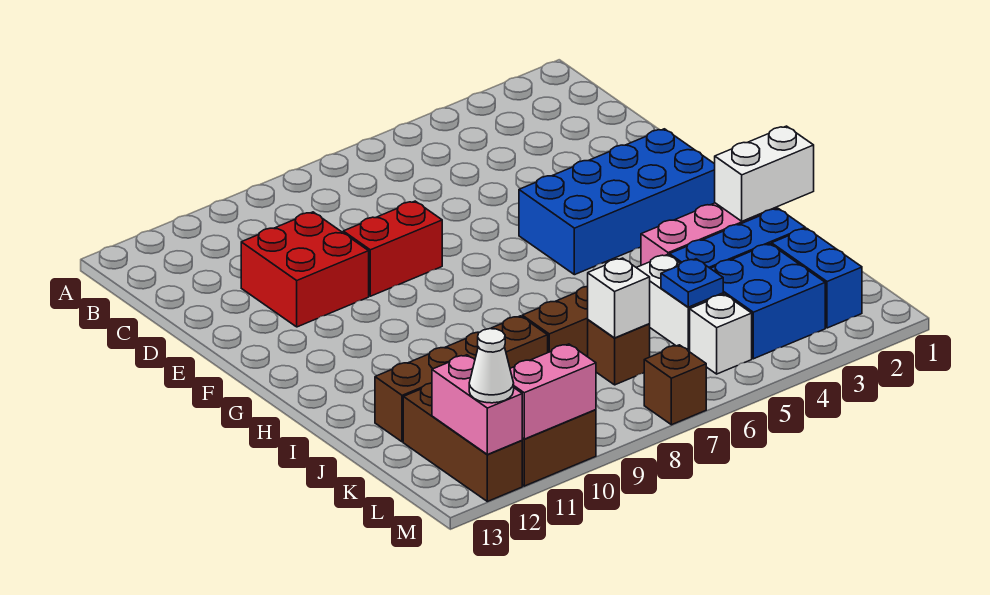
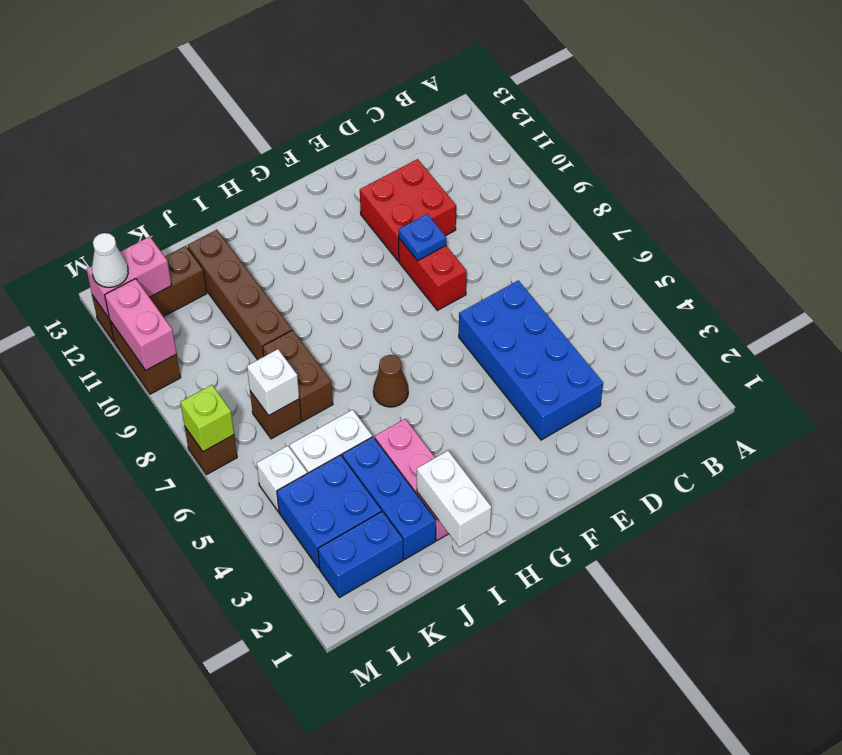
blue 2x4 brick [519,129,715,275] -> blue 2x4 brick moved to [459,280,603,440]
none -> brown 1x1 cone [373,355,408,407]
blue 1x1 plate [661,259,723,307] -> blue 1x1 plate moved to [398,214,446,261]
none -> lime 1x1 brick [180,385,234,452]

